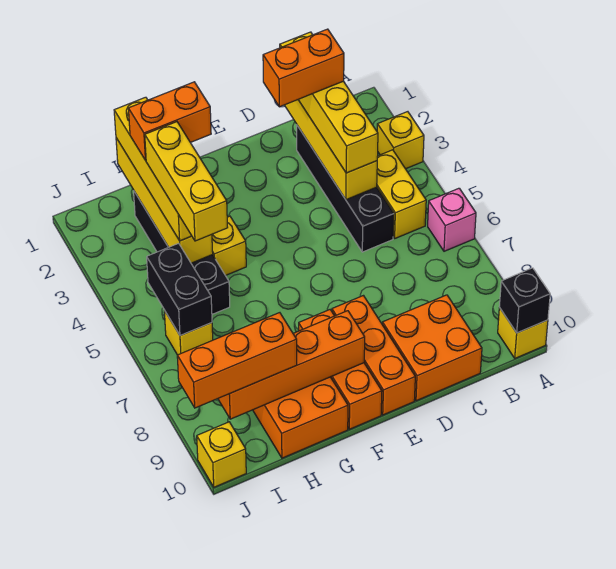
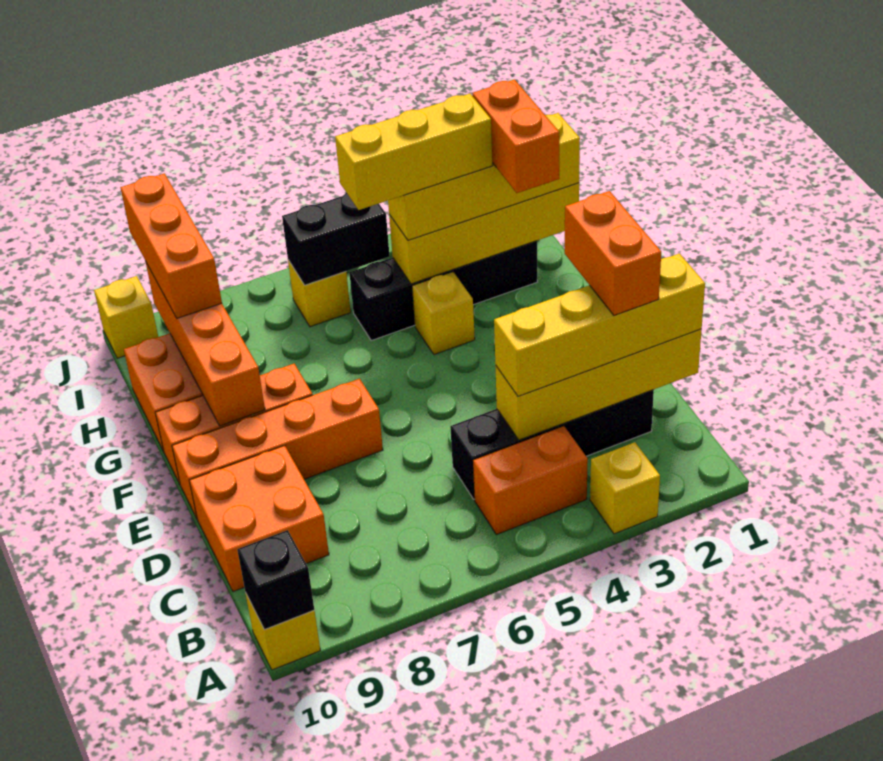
pink 1x1 brick [428,188,476,251] -> none
yellow 1x2 brick [377,150,426,238] -> orange 1x2 brick [473,426,588,535]
orange 1x3 brick [332,296,415,415] -> orange 1x4 brick [172,379,383,518]

